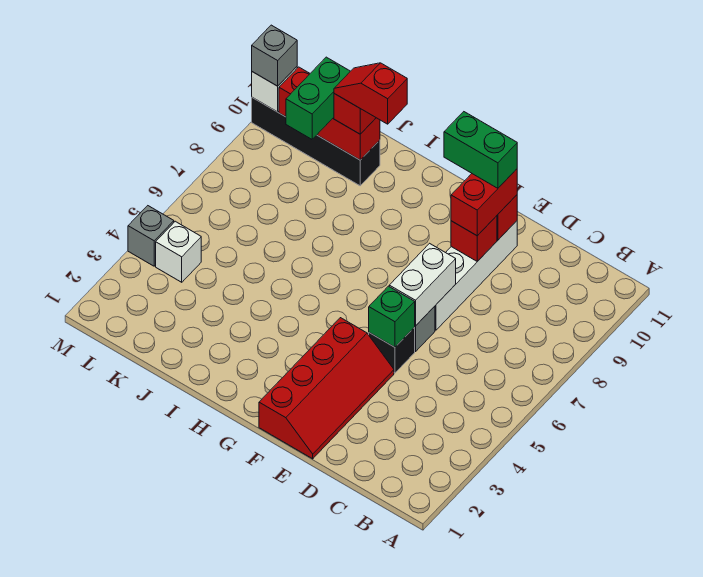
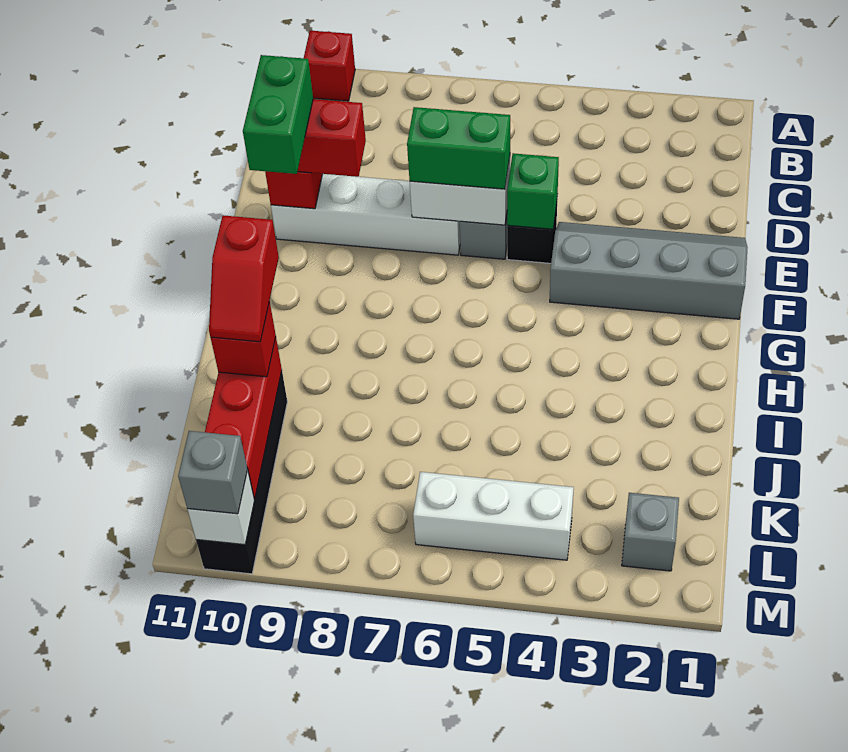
red 2x4 slope [259,318,394,459] -> grey 2x4 slope [550,222,748,319]
red 1x1 brick [451,216,497,261] -> red 1x1 brick moved to [304,31,355,101]
green 1x2 brick [286,57,350,139] -> green 1x2 brick moved to [407,107,510,189]
white 1x1 brick [156,221,201,282] -> white 1x3 brick [413,472,574,560]
grey 1x1 brick [128,206,174,266] -> grey 1x1 brick moved to [622,493,679,571]

